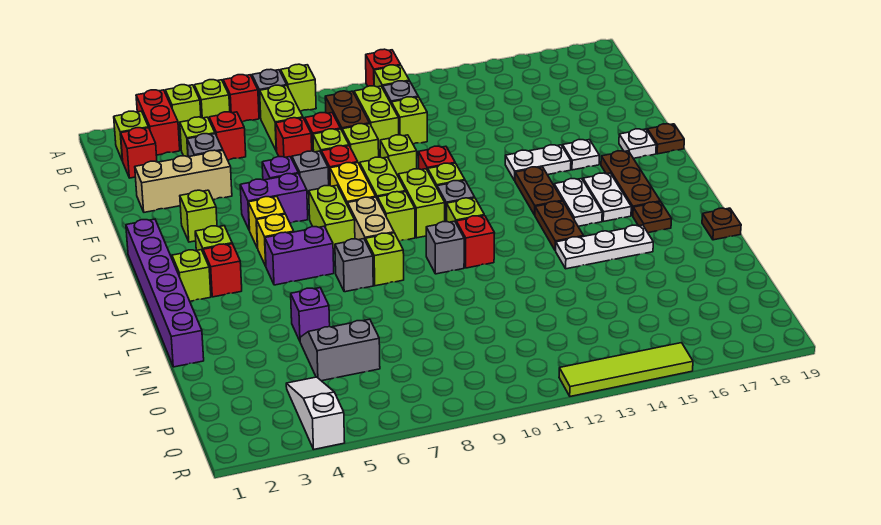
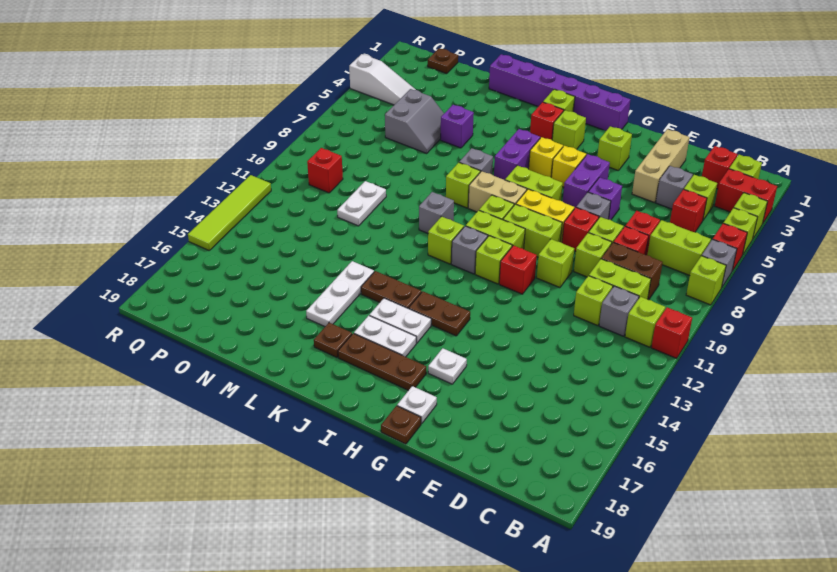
white 1x2 plate [505,145,571,180] -> white 1x2 plate moved to [337,181,386,226]
red 1x1 brick [456,216,495,268] -> red 1x1 brick moved to [307,148,343,193]
brown 1x1 plate [702,208,741,240] -> brown 1x1 plate moved to [428,48,458,74]

